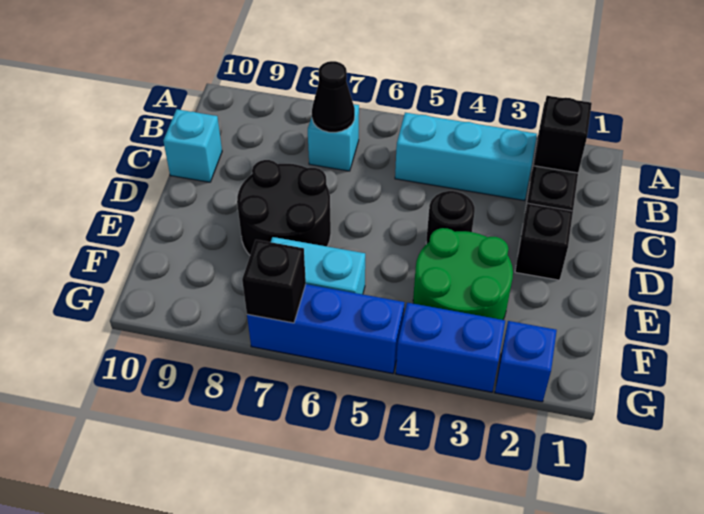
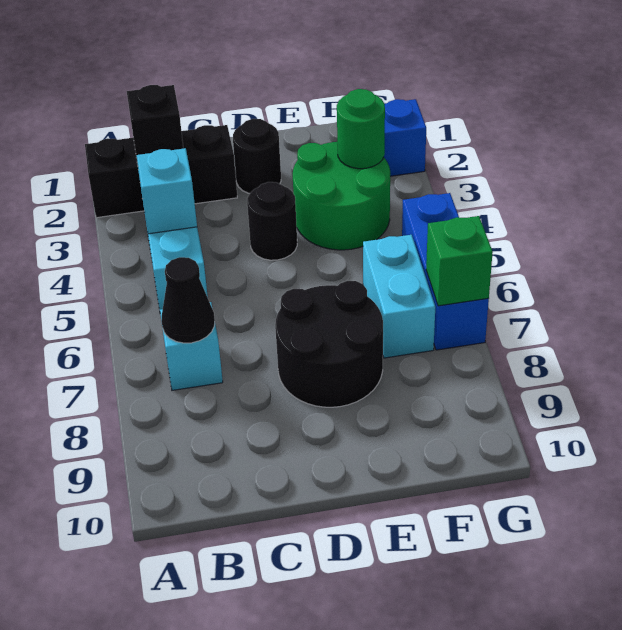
cyan 1x1 brick [163,109,222,182] -> cyan 1x1 brick moved to [136,148,197,234]
black 1x1 brick [515,204,573,280] -> black 1x1 round brick [233,119,281,194]
none -> green 1x1 round brick [337,89,385,169]
blue 1x2 brick [396,303,505,392] -> none
black 1x1 brick [242,240,306,323] -> green 1x1 brick [426,216,493,306]

